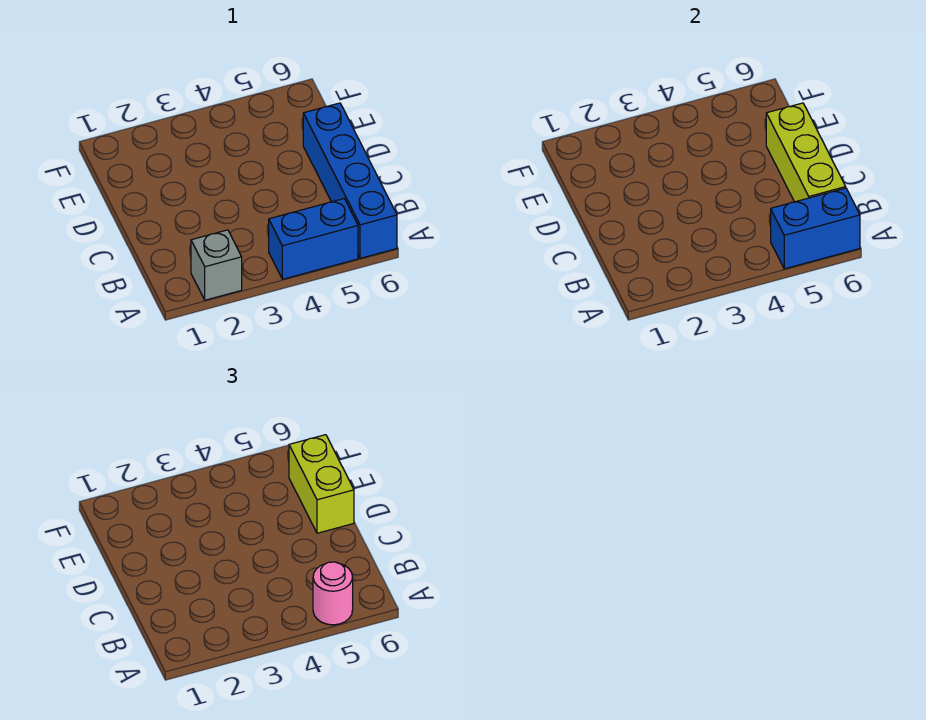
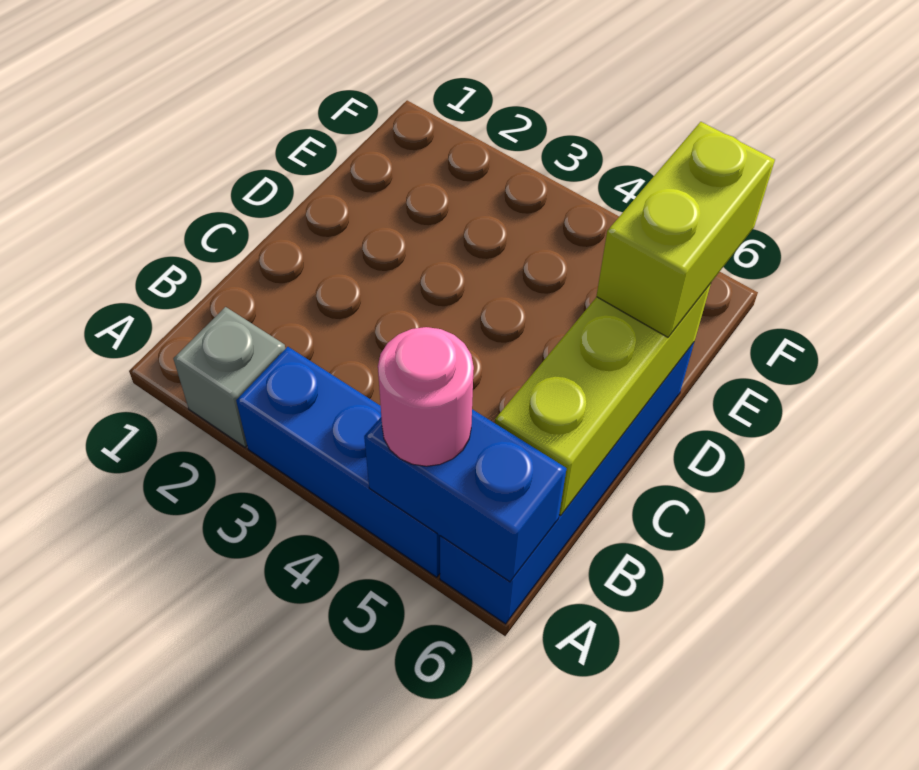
blue 1x2 brick [269,199,358,279] -> blue 1x3 brick [236,347,440,577]

